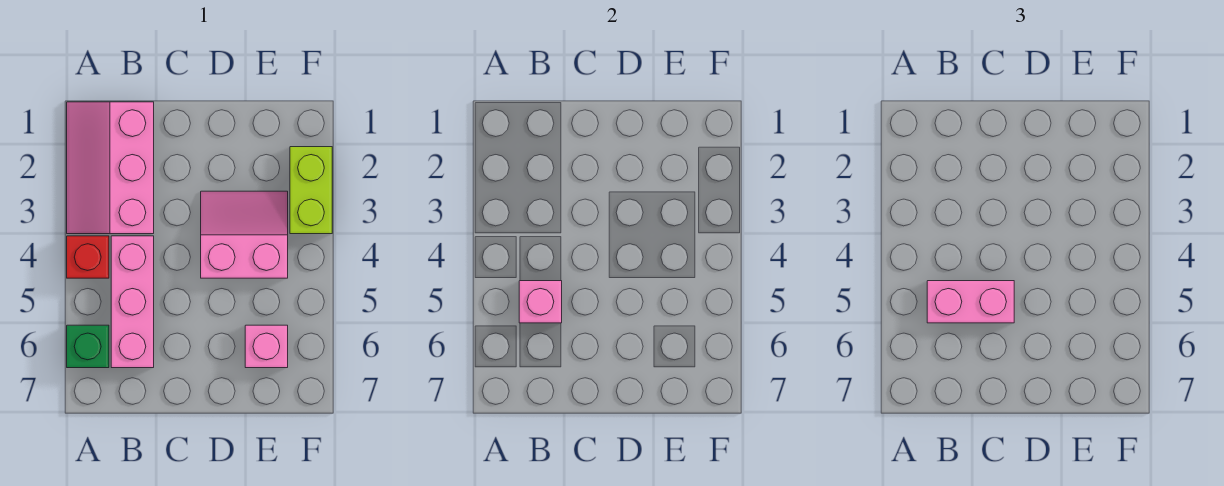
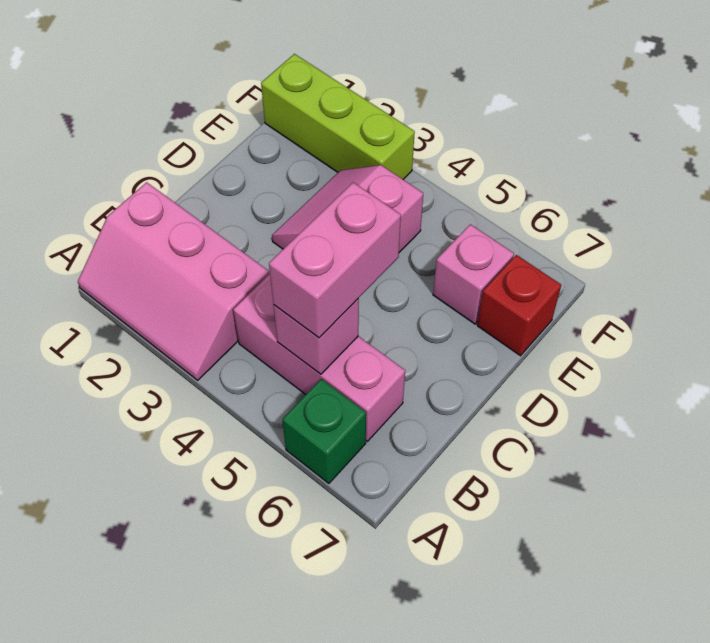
red 1x1 brick [67,236,109,278] -> red 1x1 brick moved to [477,255,561,356]
lime 1x2 brick [290,147,332,234] -> lime 1x3 brick [261,54,415,179]

